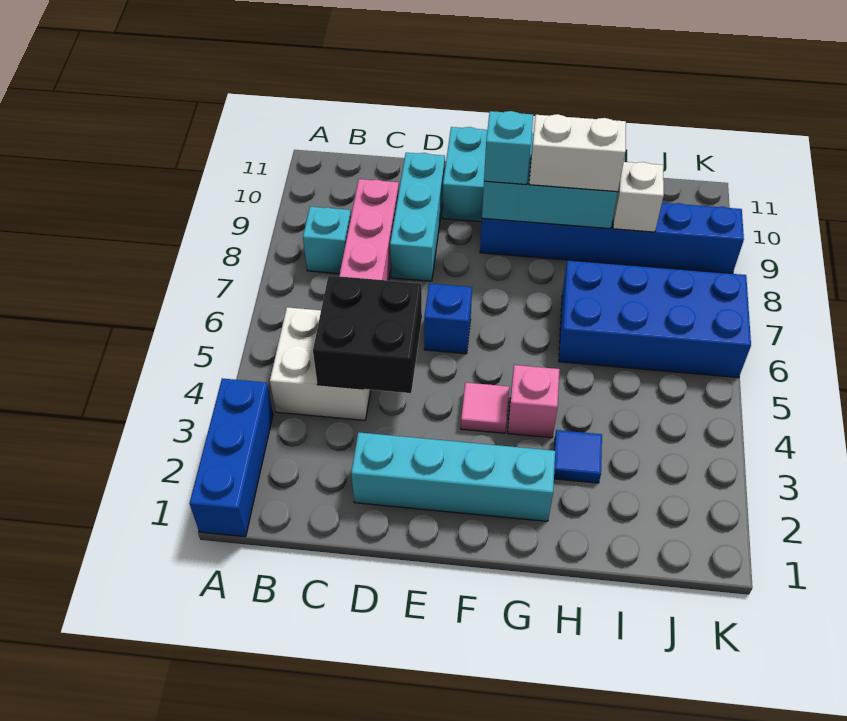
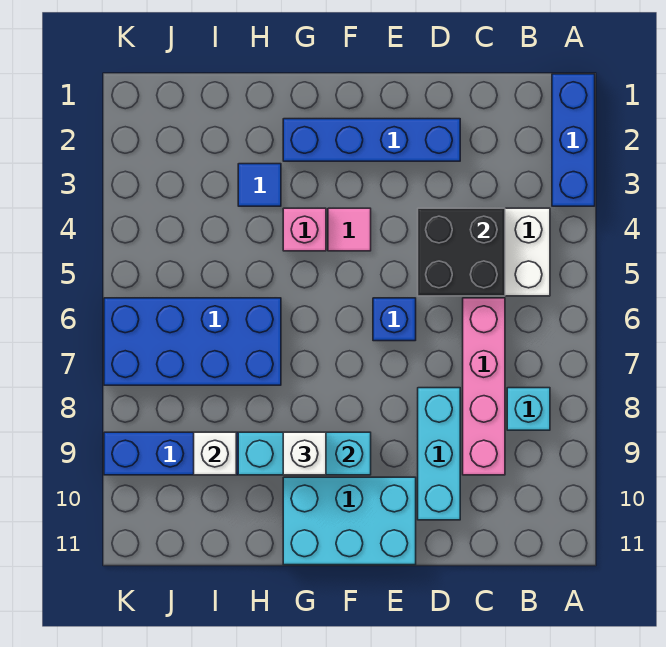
cyan 1x4 brick [351,432,555,521] -> blue 1x4 brick [283,119,460,161]
cyan 1x1 brick [484,111,533,185] -> none
white 1x2 brick [529,114,626,192] -> white 1x1 brick [283,432,326,475]

